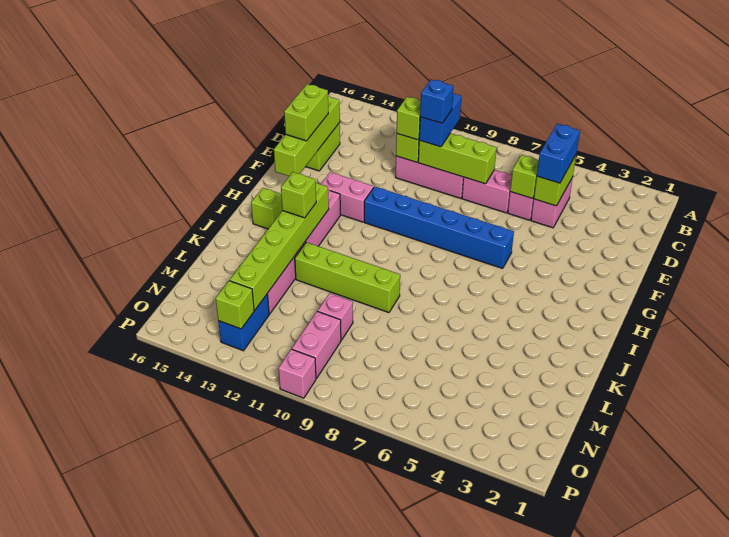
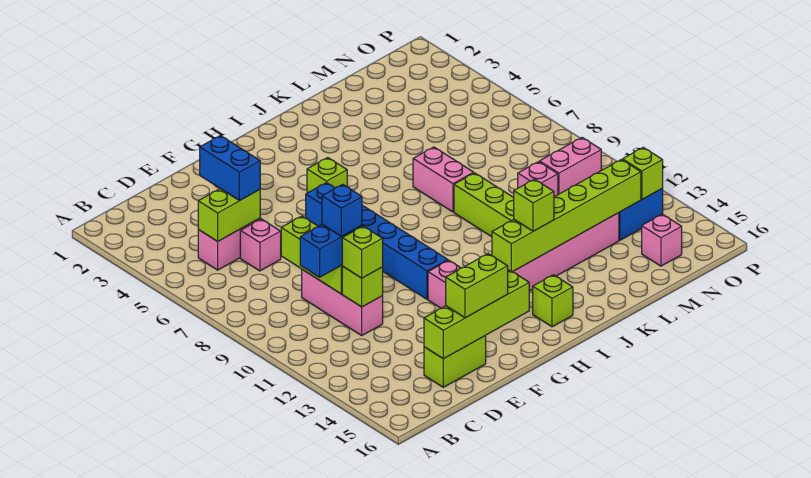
blue 1x2 brick [537,124,580,183] -> blue 1x2 brick turned to [200,136,260,200]
lime 1x1 brick [510,155,539,198] -> lime 1x1 brick moved to [307,158,347,193]
pink 1x2 brick [462,170,512,213] -> pink 1x2 brick moved to [413,147,474,212]
pink 1x1 brick [278,349,316,398] -> pink 1x1 brick moved to [642,214,682,266]

